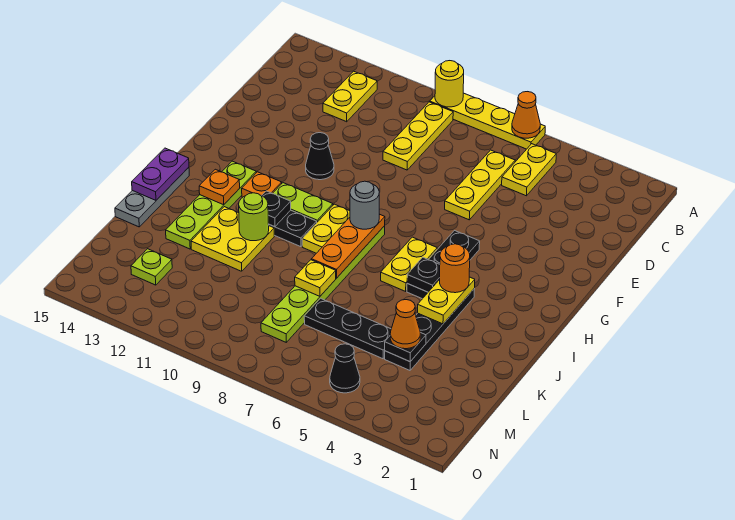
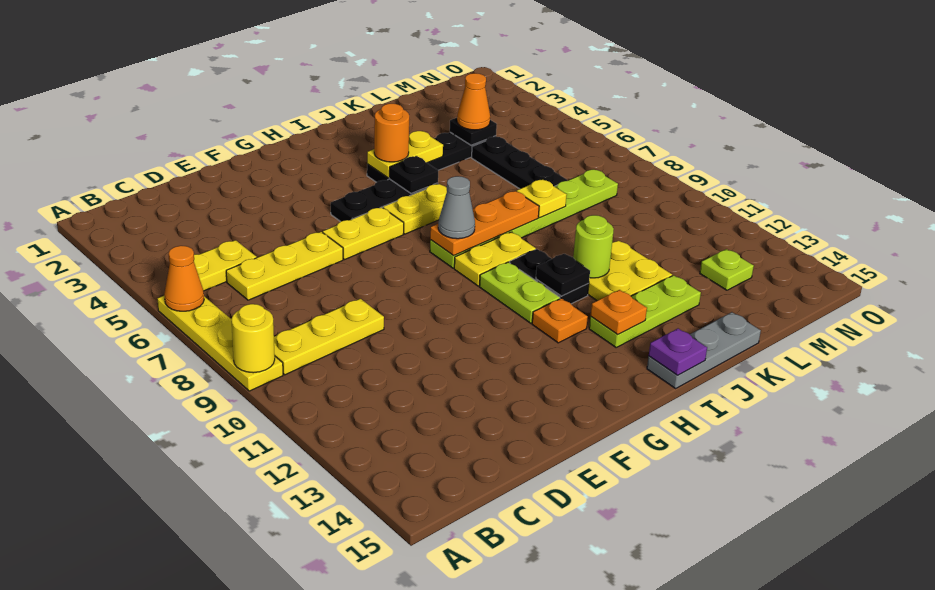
yellow 1x2 plate [323,71,377,122] -> yellow 1x2 plate moved to [323,207,404,259]
black 1x1 cone [306,133,334,180] -> none
grey 1x1 round brick [350,181,379,229] -> grey 1x1 cone [438,176,475,239]
lime 1x4 plate [166,161,256,249] -> lime 1x3 plate [589,275,701,347]
purple 1x2 plate [132,148,189,200] -> purple 1x1 plate [649,329,707,375]
black 1x1 cone [330,344,360,393] -> none

